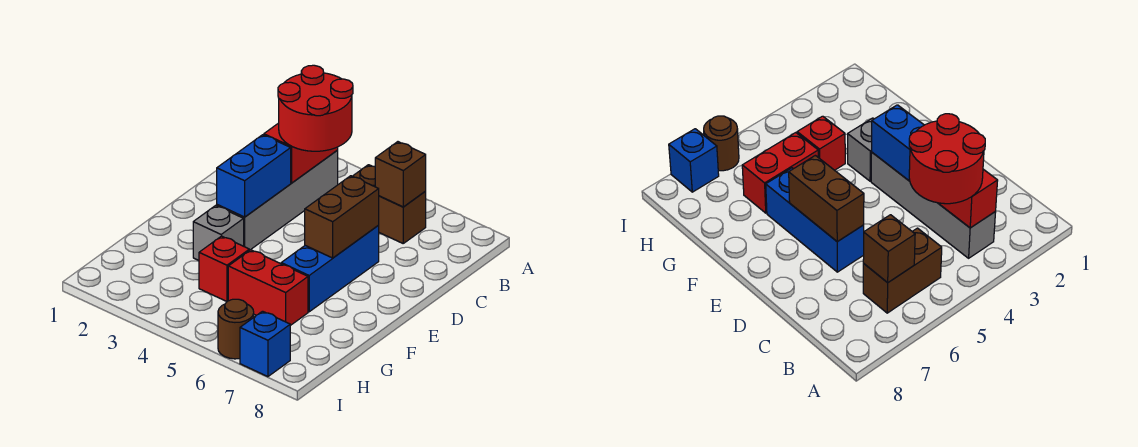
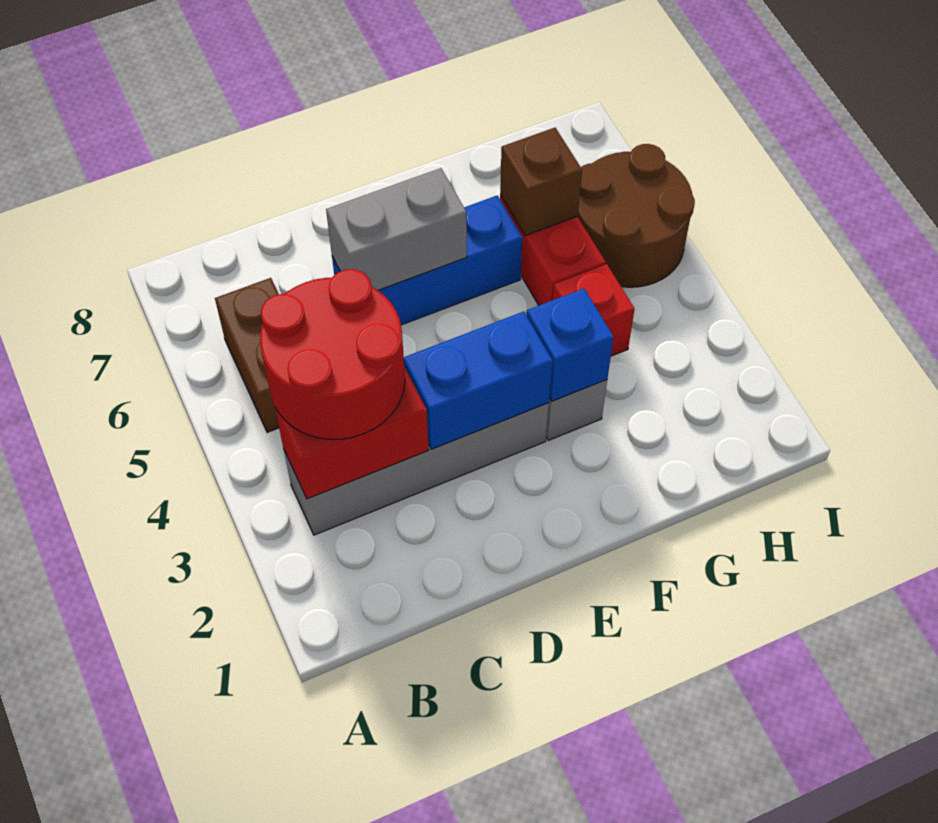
brown 1x1 brick [375,142,426,207] -> brown 1x1 brick moved to [500,128,582,236]
brown 1x2 brick [305,176,379,258] -> grey 1x2 brick [326,168,467,290]
brown 1x1 round brick [218,299,254,359] -> brown 2x2 round brick [577,144,695,287]
blue 1x1 brick [240,311,290,377] -> blue 1x1 brick moved to [527,289,613,401]

